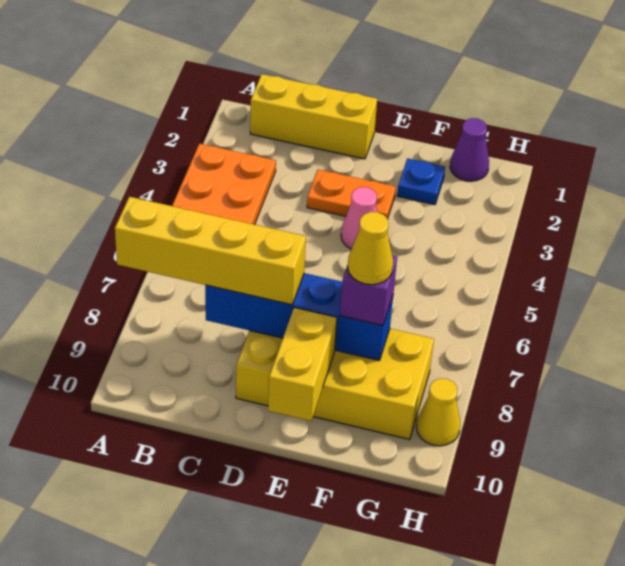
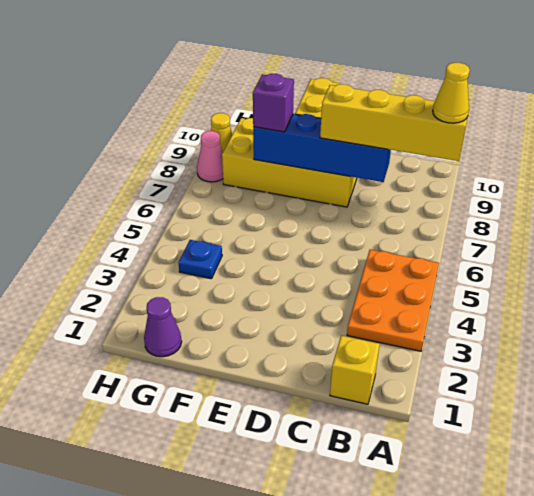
yellow 1x3 brick [250,74,377,159] -> yellow 1x1 brick [330,336,380,404]
orange 1x2 plate [307,169,396,219] -> none
pink 1x1 cone [341,187,377,249] -> pink 1x1 cone moved to [197,131,223,182]
blue 1x1 plate [397,158,445,205] -> blue 1x1 plate moved to [178,240,222,279]
yellow 1x1 cone [348,212,393,285] -> yellow 1x1 cone moved to [433,63,470,123]

